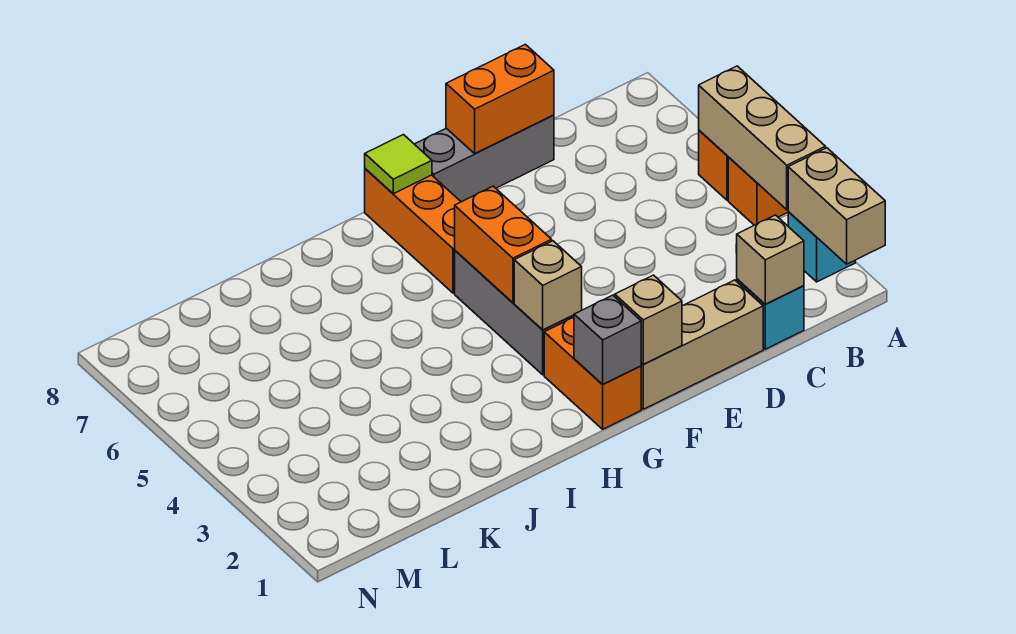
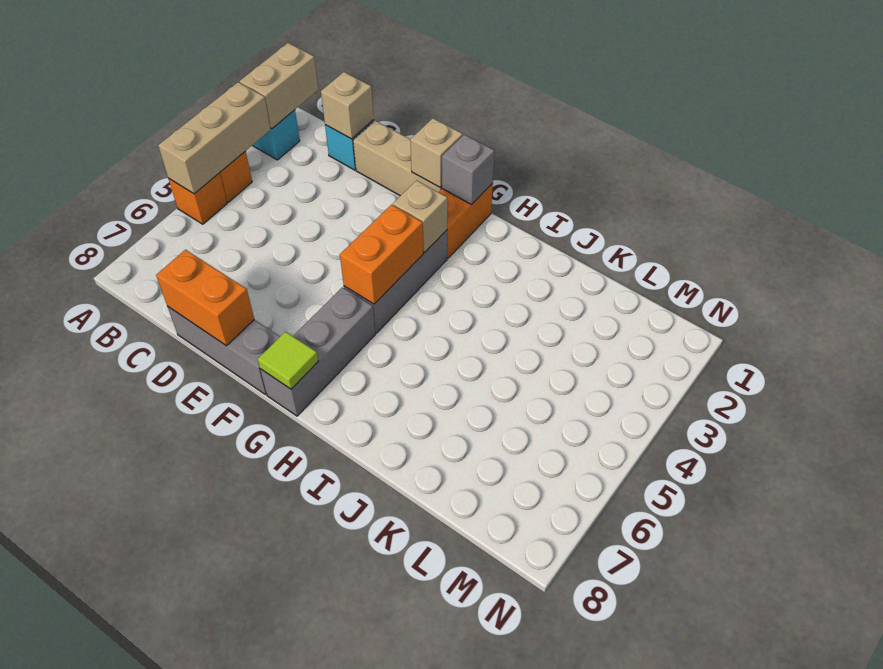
orange 1x3 brick [365,169,461,293] -> grey 1x3 brick [260,287,376,416]

